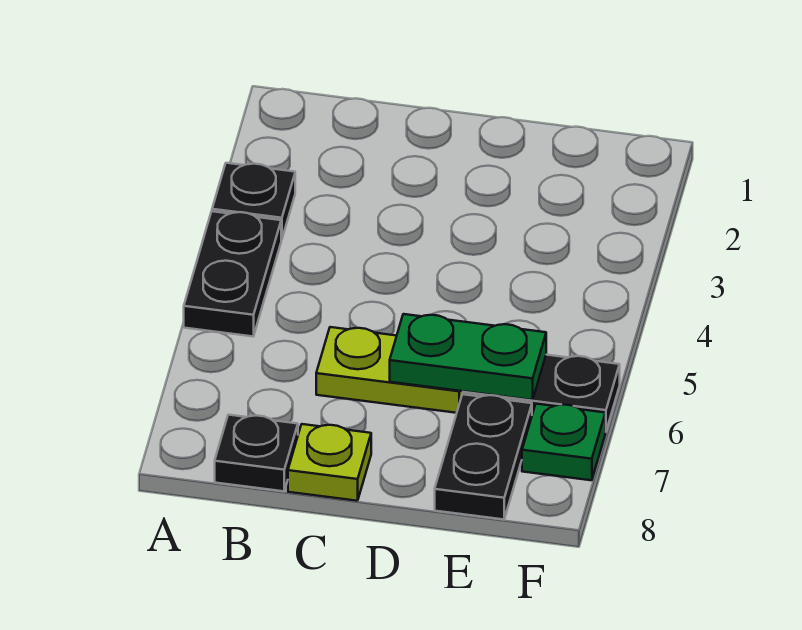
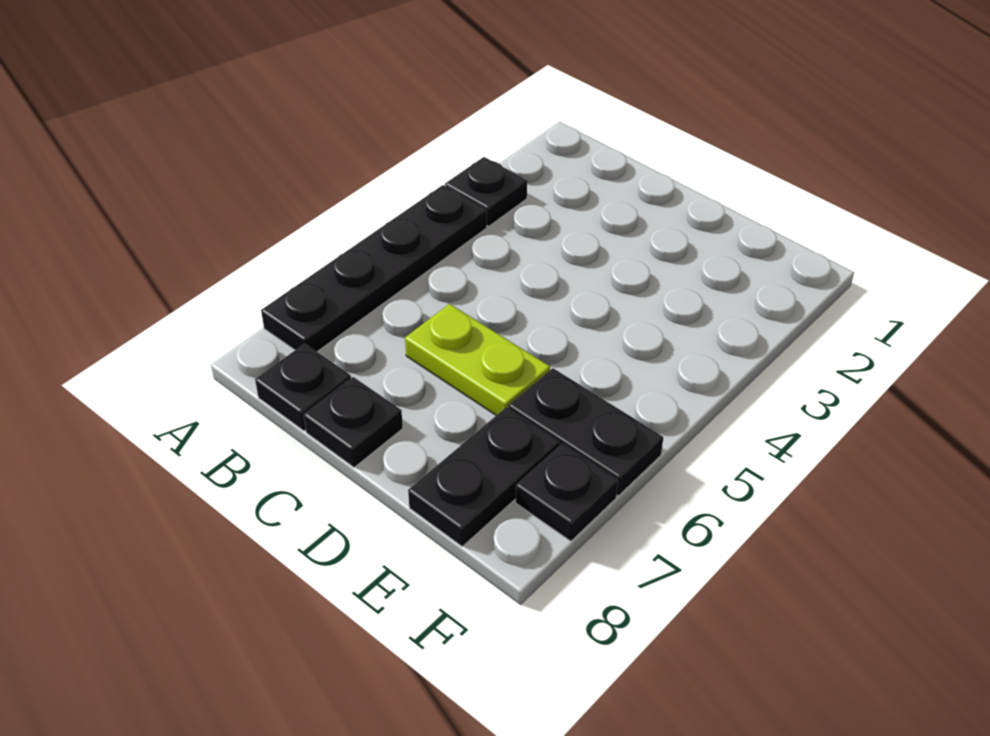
black 1x2 plate [184,211,281,336] -> black 1x4 plate [261,185,487,352]
lime 1x1 plate [288,424,371,501] -> black 1x1 plate [304,377,403,467]
green 1x2 plate [390,314,546,400] -> none
green 1x1 plate [522,404,605,480] -> black 1x1 plate [516,444,618,541]

